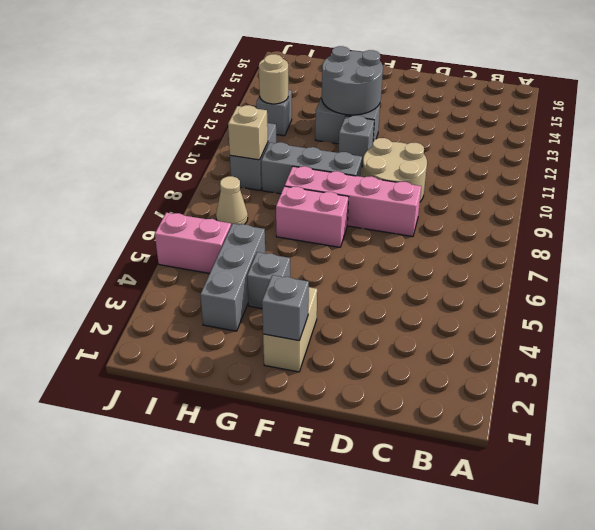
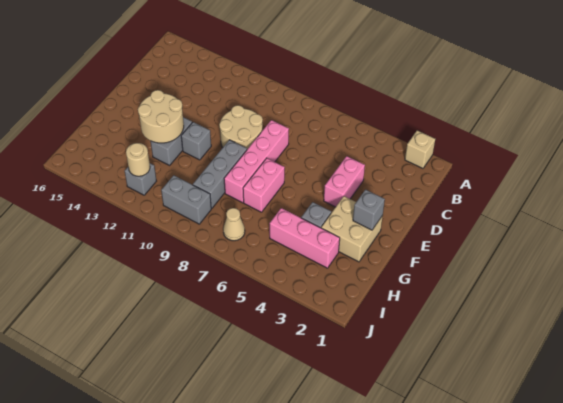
tan 1x2 brick [263,287,317,372] -> tan 2x2 brick [321,196,383,262]
grey 2x2 round brick [321,46,383,115] -> tan 2x2 round brick [138,90,184,143]
grey 1x3 brick [200,224,265,331] -> pink 1x3 brick [270,208,340,268]
pink 1x2 brick [155,213,231,273] -> pink 1x2 brick moved to [324,156,365,207]
tan 1x1 brick [228,105,268,160] -> tan 1x1 brick moved to [405,131,435,168]

